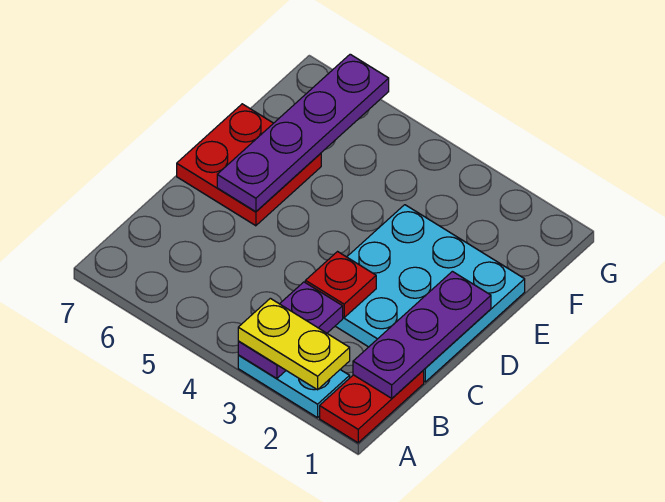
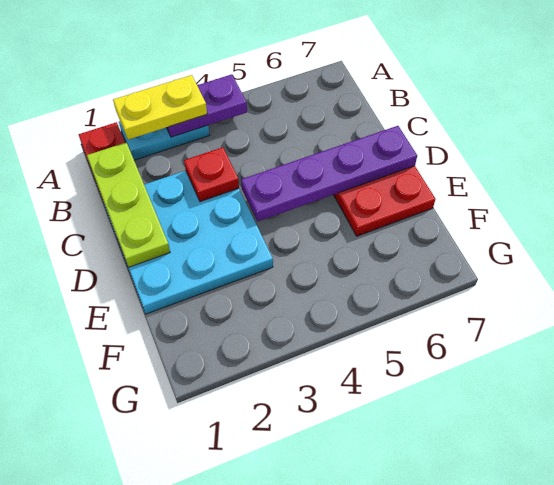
purple 1x2 plate [238,282,343,378] -> purple 1x2 plate turned to [166,74,247,137]
purple 1x3 plate [353,271,491,398] -> lime 1x3 plate [87,142,170,267]
purple 1x4 plate [217,54,389,212] -> purple 1x4 plate turned to [241,126,417,221]

